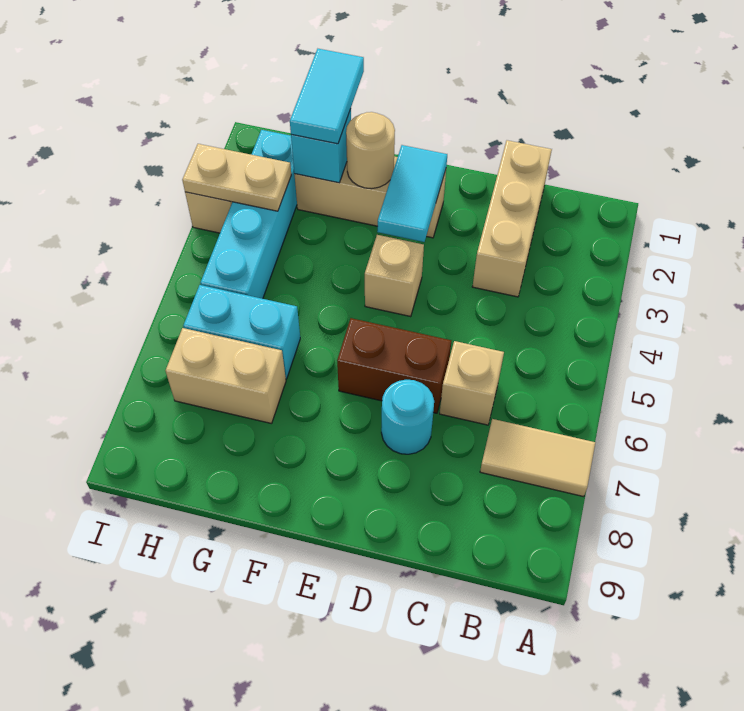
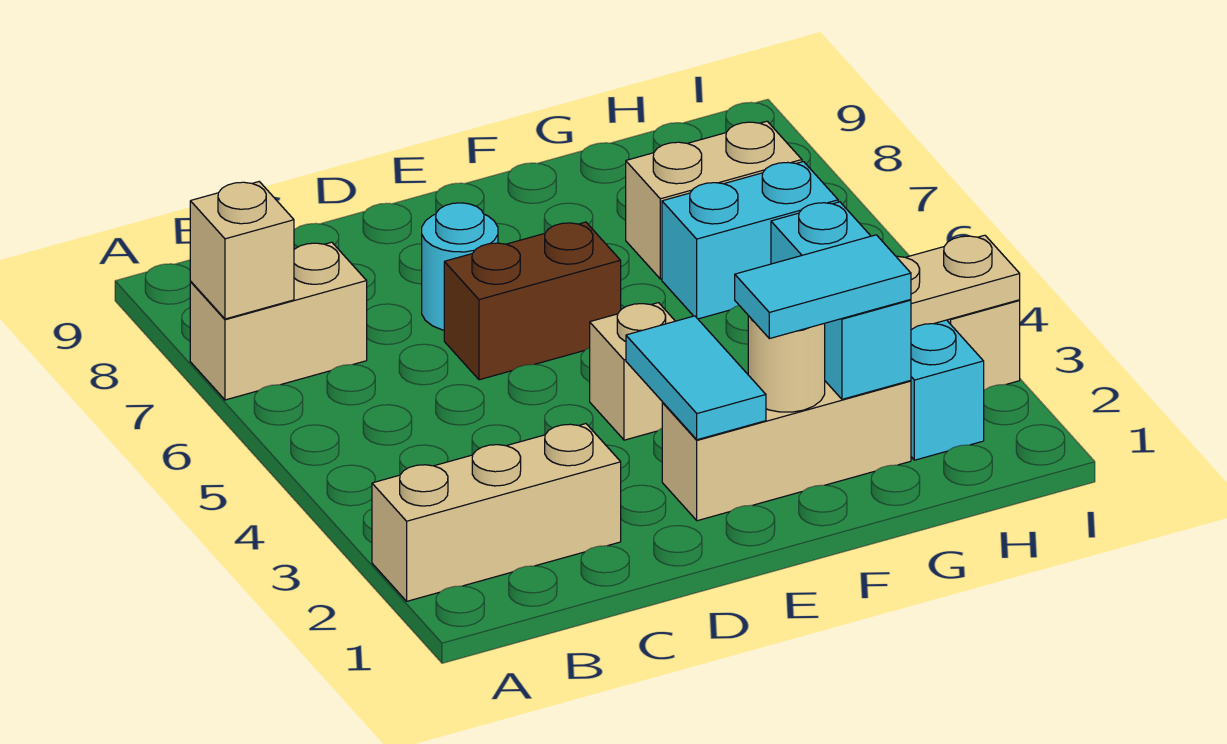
tan 1x2 tile [480,419,595,497] -> tan 1x2 brick [190,242,367,400]
tan 1x3 brick [472,140,552,297] -> tan 1x3 brick turned to [372,424,621,601]
tan 1x1 brick [440,341,504,425] -> tan 1x1 brick moved to [190,182,294,319]
cyan 1x2 tile [290,49,364,144] -> cyan 1x2 tile turned to [735,235,911,339]

